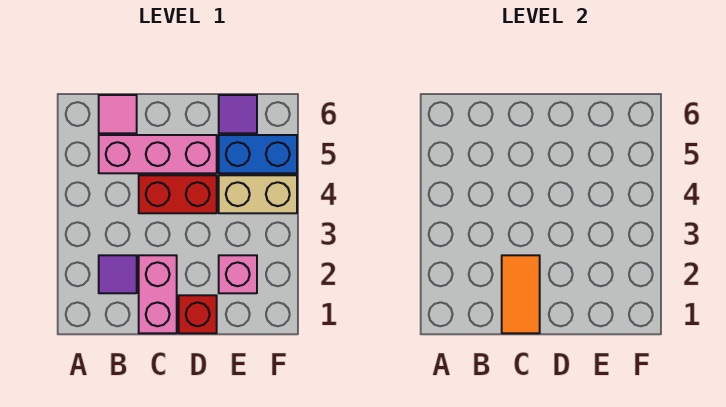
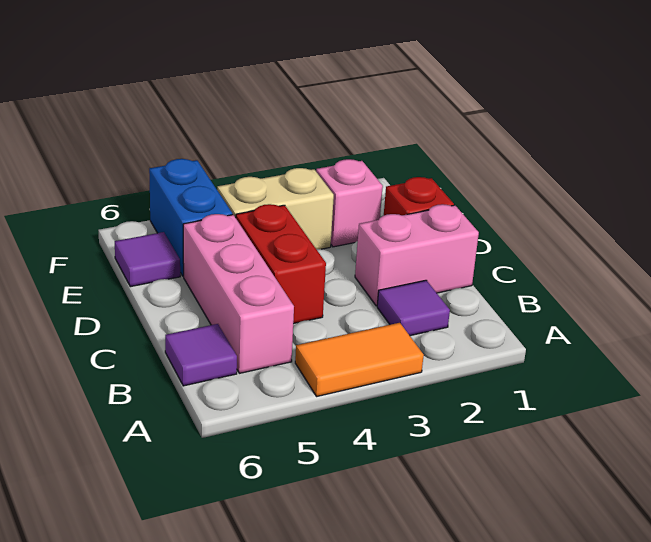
pink 1x1 tile [99,95,137,133] -> purple 1x1 tile [165,324,237,386]
orange 1x2 tile [502,255,540,333] -> orange 1x2 tile moved to [295,323,424,396]
tan 1x2 brick [219,175,297,213] -> tan 1x2 brick turned to [217,168,334,249]

